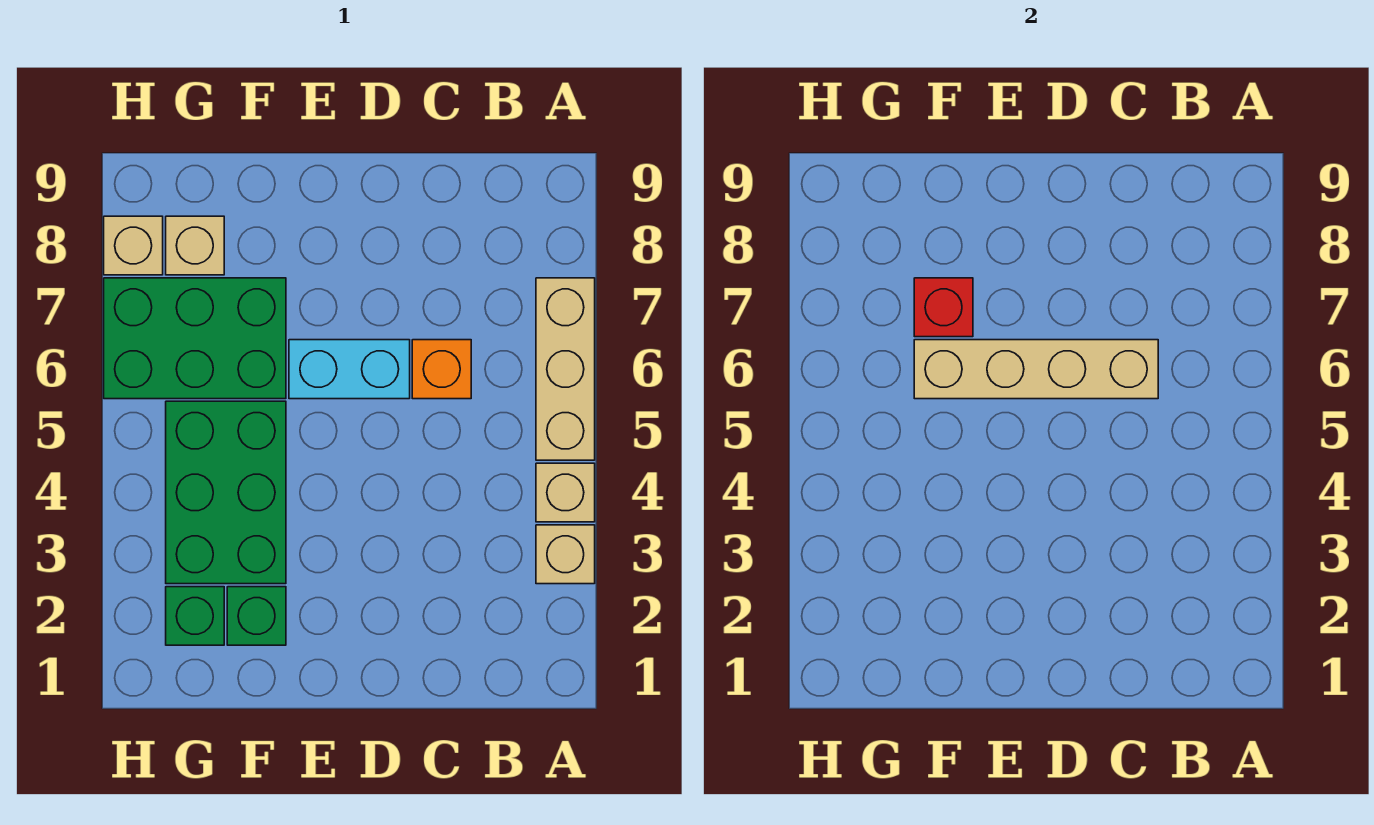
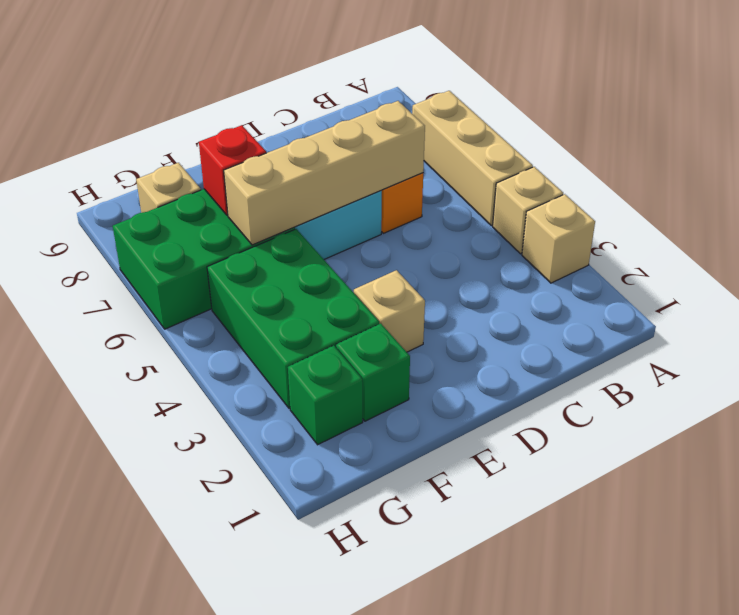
tan 1x1 brick [104,216,163,275] -> tan 1x1 brick moved to [354,270,425,352]

